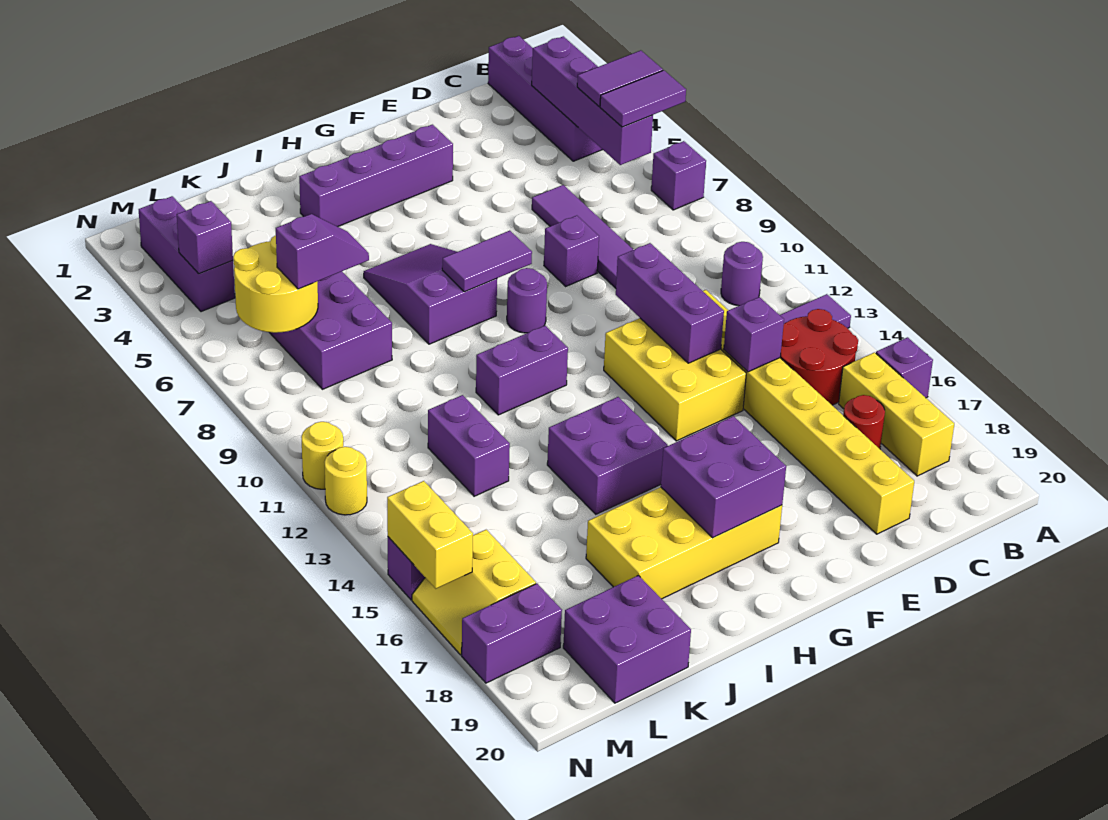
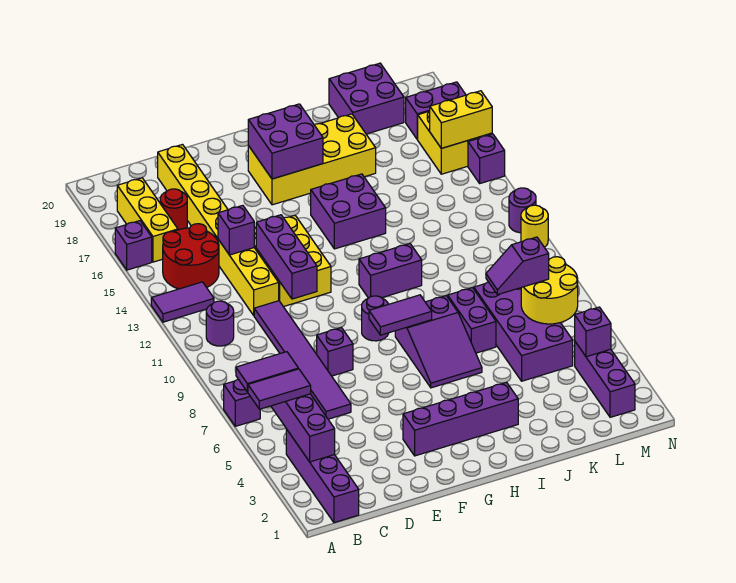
purple 1x2 brick [428,395,510,496] -> purple 1x2 brick moved to [448,288,496,353]
yellow 1x1 round brick [325,447,367,515] -> purple 1x1 round brick [509,188,536,233]
yellow 1x2 brick [387,481,473,589] -> yellow 1x2 brick turned to [430,91,492,148]

